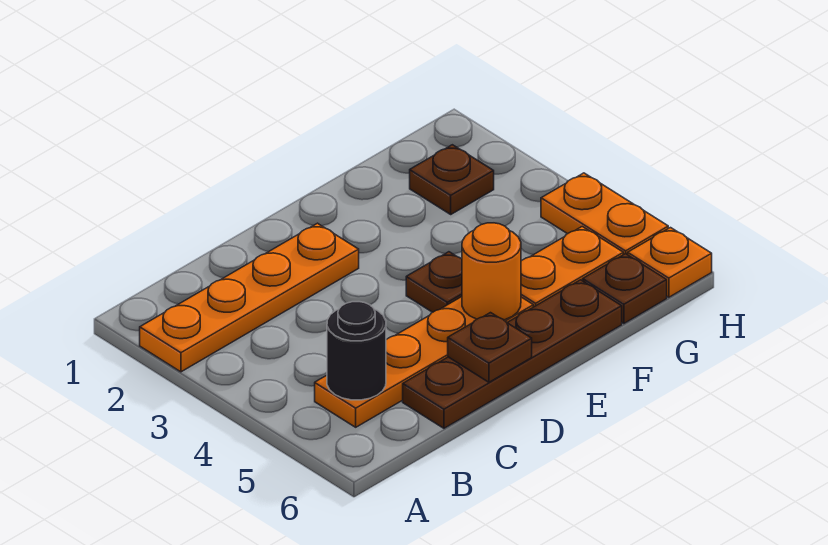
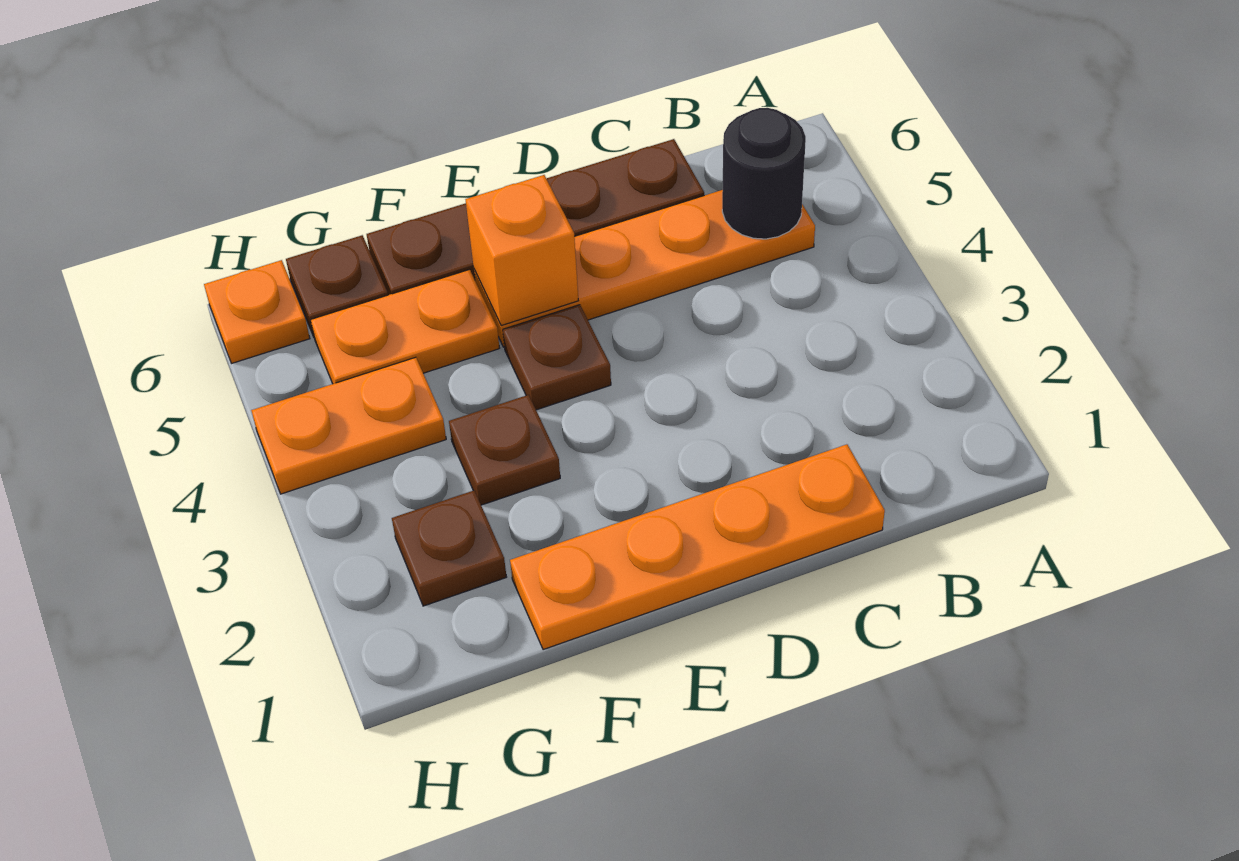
orange 1x4 plate [140,223,359,372] -> orange 1x4 plate moved to [510,444,885,650]
brown 1x1 plate [448,313,532,382] -> brown 1x1 plate moved to [449,395,560,505]
orange 1x1 round brick [462,223,521,320] -> orange 1x1 brick [465,175,578,326]
orange 1x2 plate [541,173,668,255] -> orange 1x2 plate turned to [251,357,446,494]

